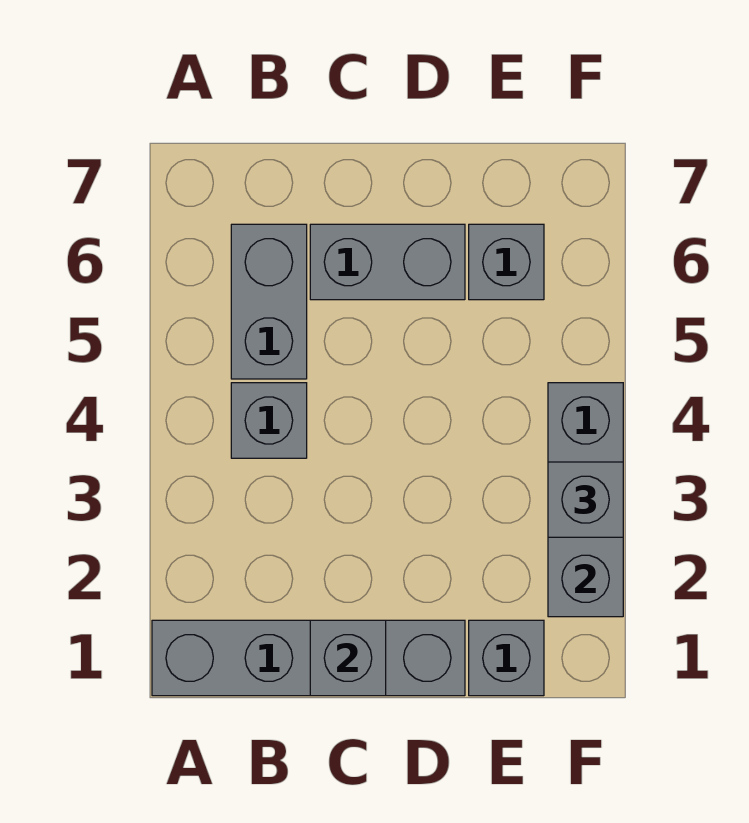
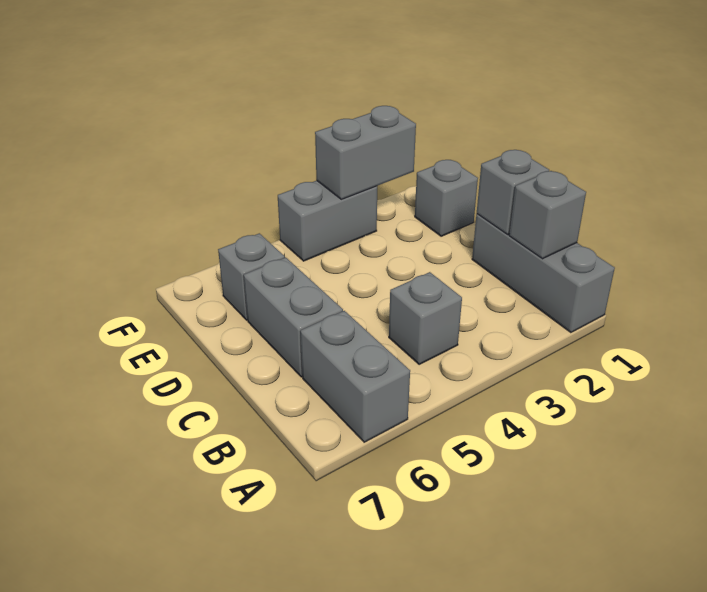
grey 1x4 brick [152,620,465,696] -> grey 1x3 brick [472,214,615,333]
grey 1x2 brick [231,224,307,379] -> grey 1x2 brick turned to [301,311,410,442]
grey 1x1 brick [548,462,623,537] -> grey 1x1 brick moved to [509,171,586,259]

